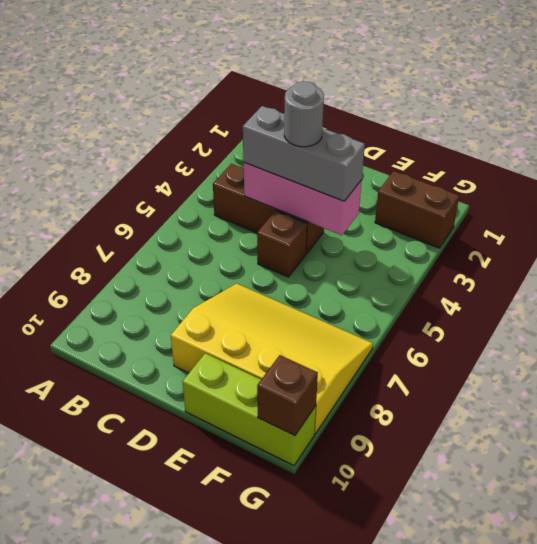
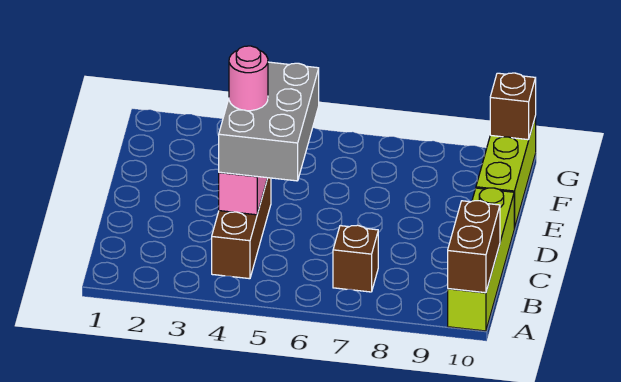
none -> lime 1x4 brick [448,188,514,331]
grey 1x3 brick [243,106,365,201] -> grey 2x3 brick [219,62,319,181]
grey 1x1 round brick [284,81,324,147] -> pink 1x1 round brick [229,46,268,111]
brown 1x1 brick [257,211,307,277] -> brown 1x1 brick moved to [333,225,378,292]
yellow 3x4 slope [171,284,373,434] -> none
brown 1x2 brick [375,171,459,248] -> brown 1x2 brick moved to [448,201,500,293]

